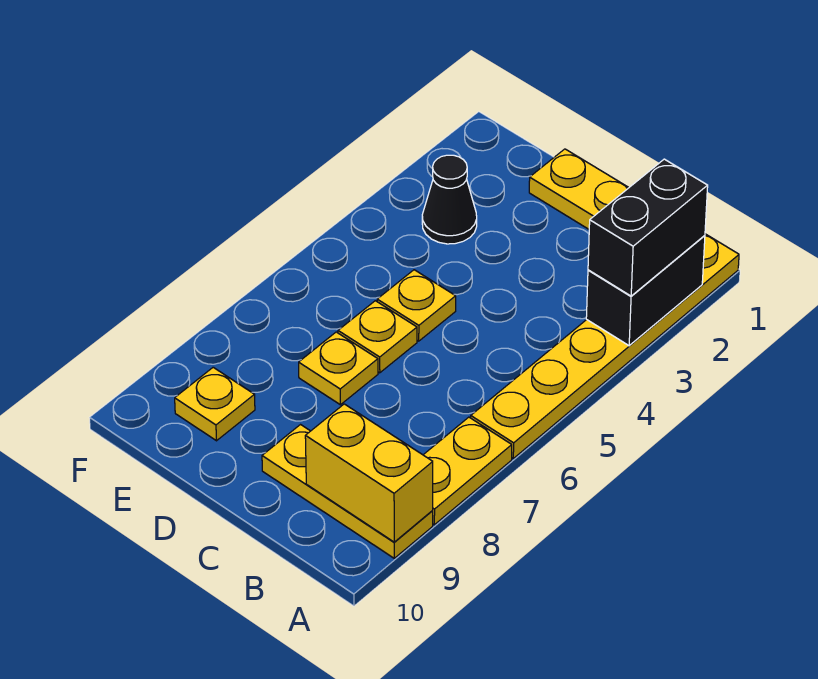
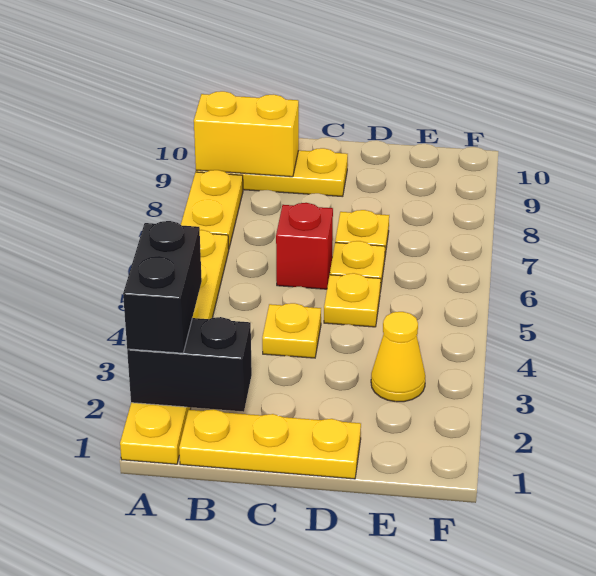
black 1x2 brick [586,236,705,346] -> black 1x2 brick turned to [127,317,252,412]
none -> red 1x1 brick [276,203,333,289]
black 1x1 cone [422,155,477,244] -> yellow 1x1 cone [371,312,425,402]
yellow 1x1 plate [175,367,255,441] -> yellow 1x1 plate moved to [262,303,321,358]

